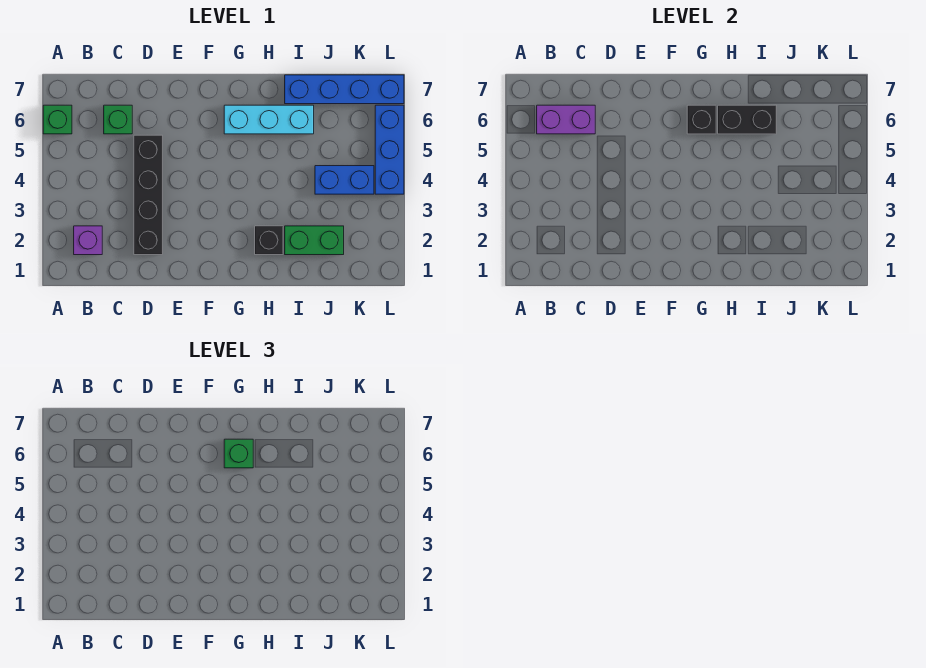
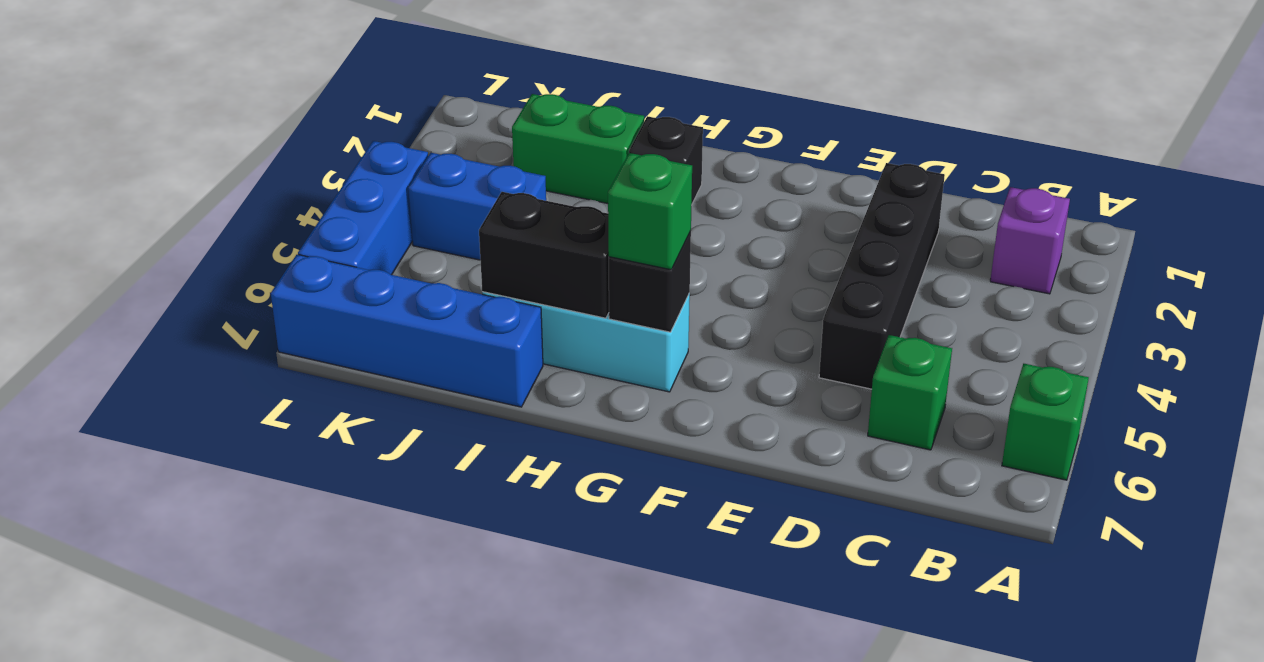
purple 1x2 brick [537,105,595,134] -> none

